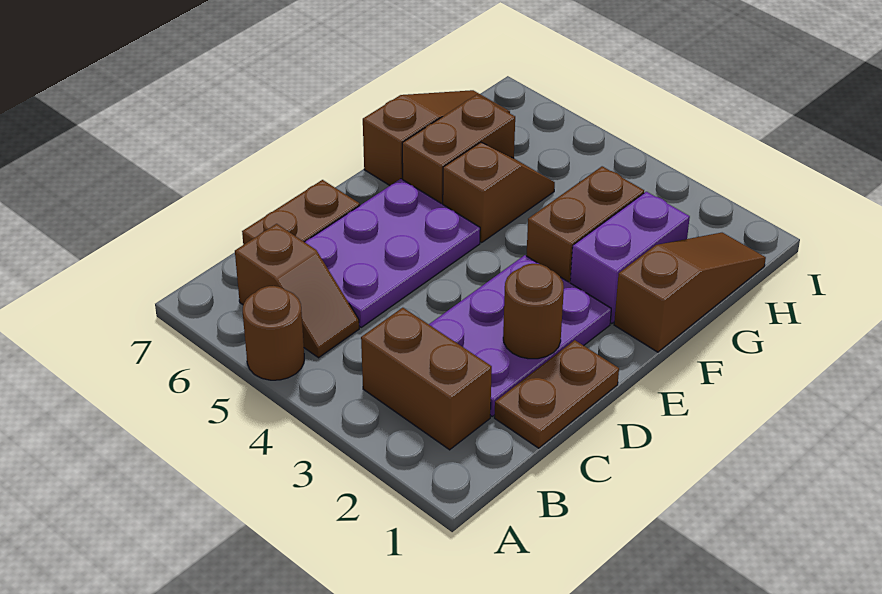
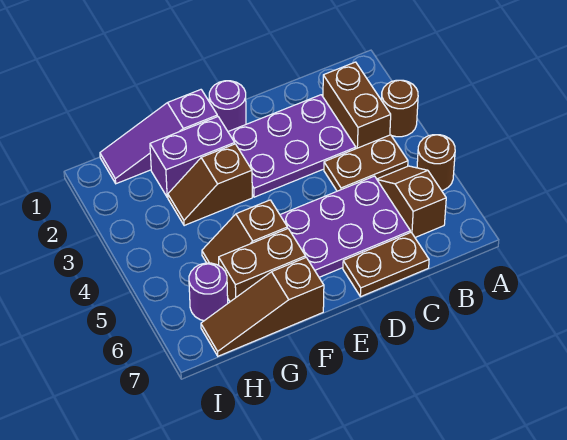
brown 1x2 plate [494,340,619,448] -> brown 1x2 plate moved to [324,135,408,191]
brown 1x1 round brick [503,264,564,359] -> brown 1x1 round brick moved to [381,80,418,137]
none -> purple 1x1 round brick [209,81,246,131]
brown 1x3 slope [614,233,766,352] -> purple 1x3 slope [100,90,217,184]
brown 1x2 brick [527,166,644,283] -> brown 1x2 slope [168,144,252,226]
none -> purple 1x1 round brick [189,263,228,321]

